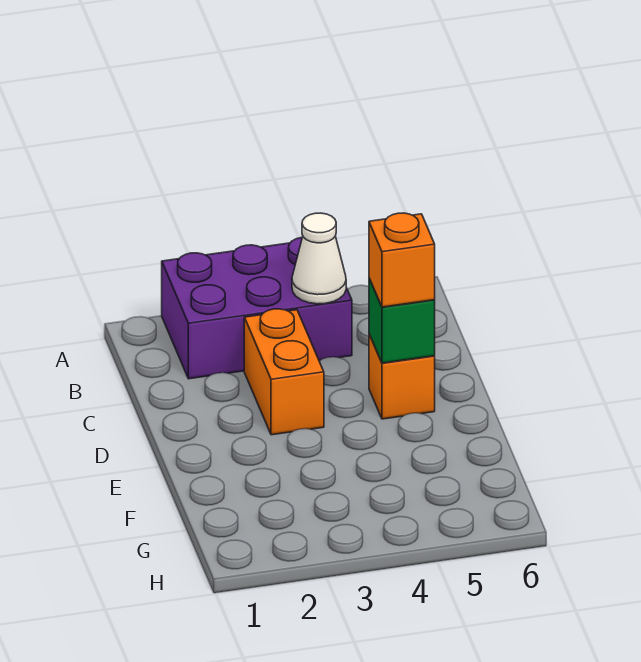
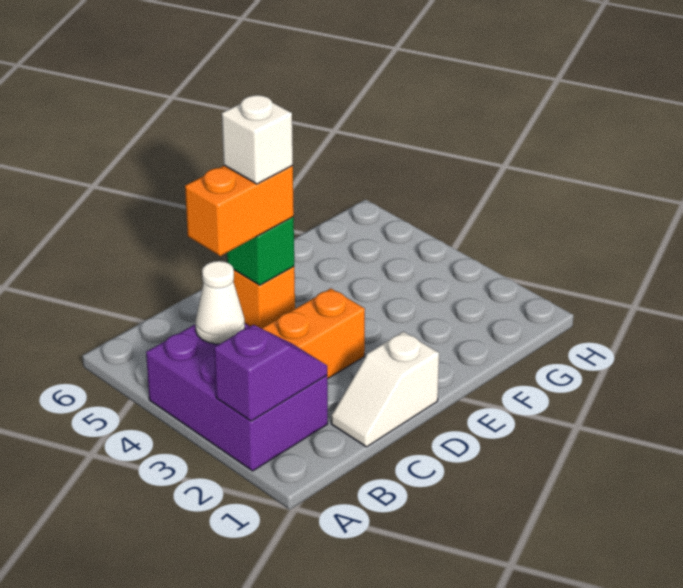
none -> purple 1x2 slope [214,325,327,421]
none -> white 1x2 slope [331,332,439,447]
orange 1x1 brick [369,213,435,307] -> orange 1x2 brick [185,166,294,256]
none -> white 1x1 brick [222,95,293,184]

